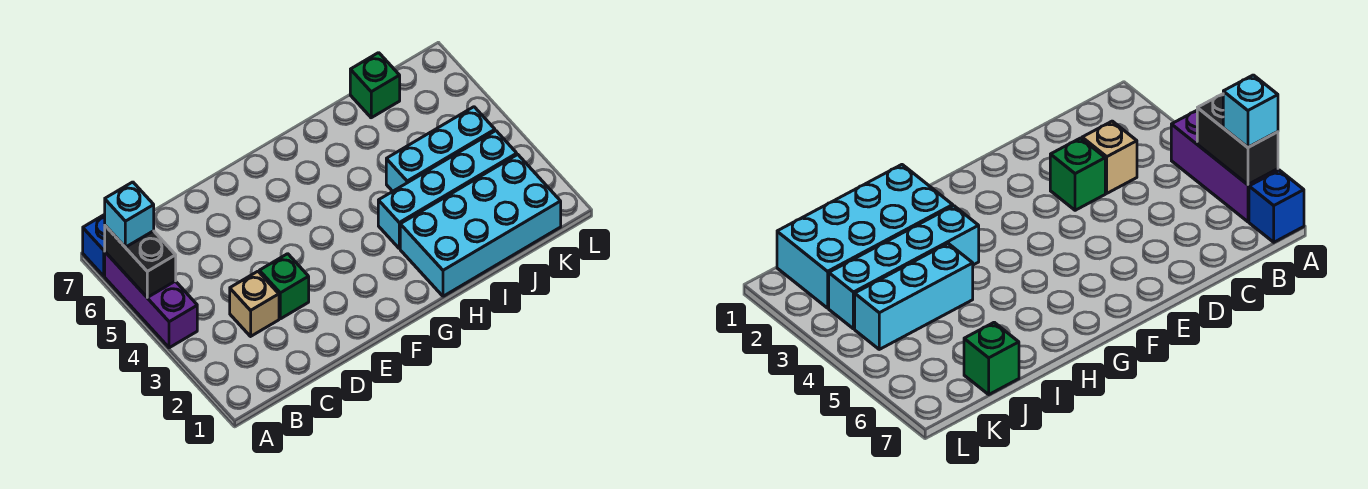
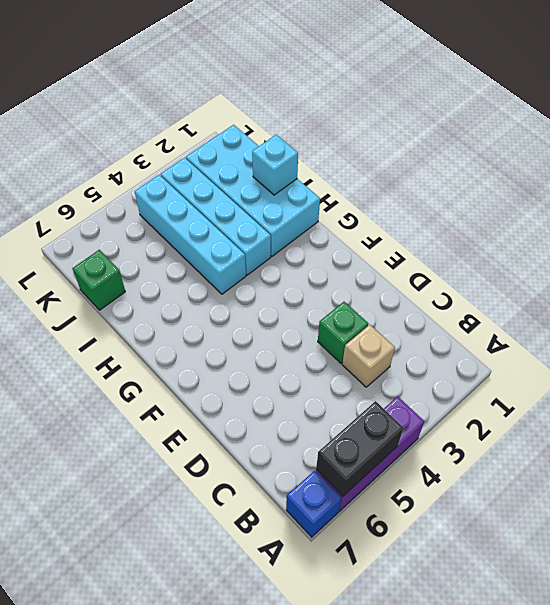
cyan 1x1 brick [105,182,154,247] -> cyan 1x1 brick moved to [252,135,298,195]
cyan 1x3 brick [386,107,495,191] -> cyan 1x4 brick [135,175,246,294]

